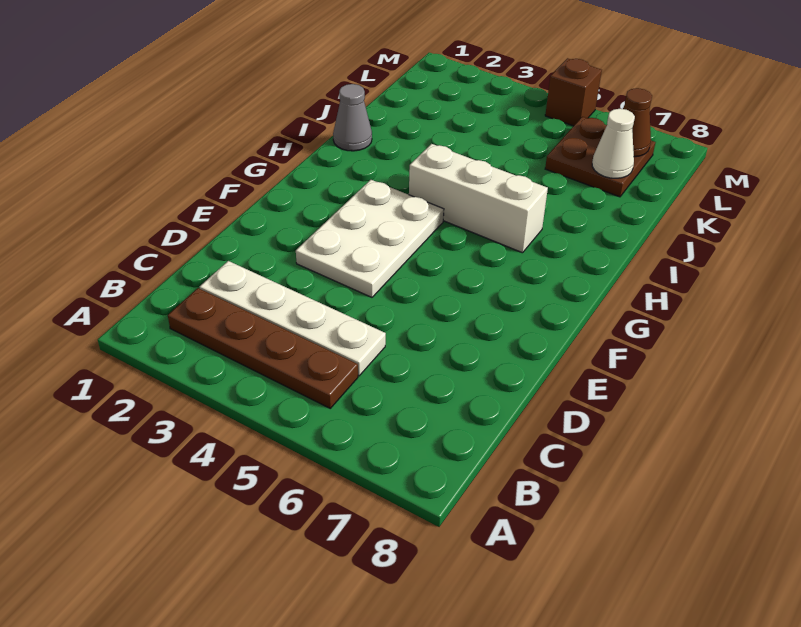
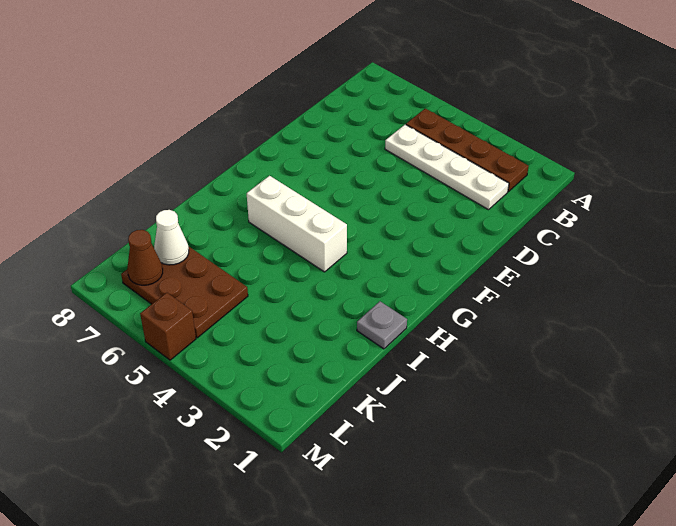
white 2x3 plate [296,180,444,297] -> none
grey 1x1 cone [333,84,372,151] -> grey 1x1 plate [357,301,407,349]
brown 2x2 plate [545,117,655,197] -> brown 2x3 plate [121,246,248,338]

